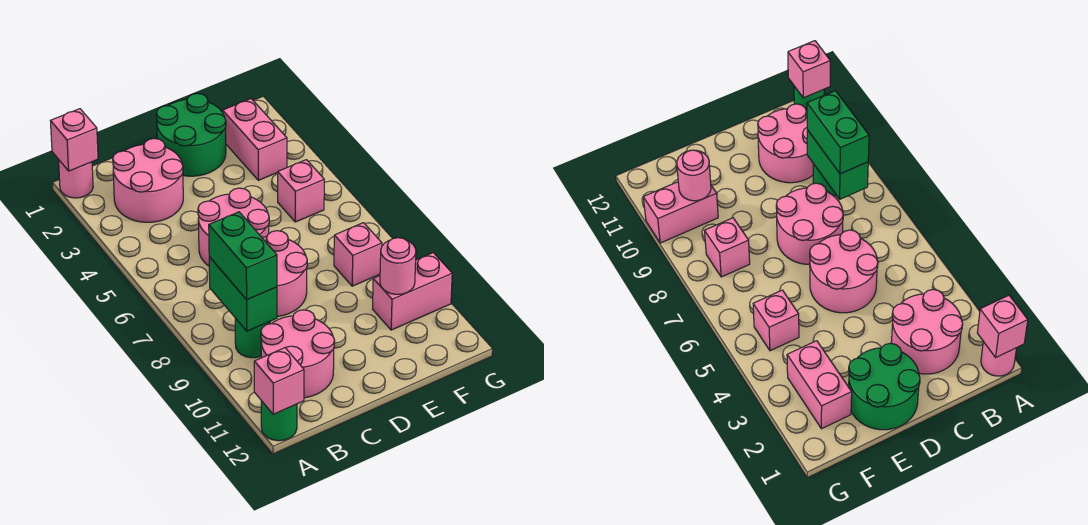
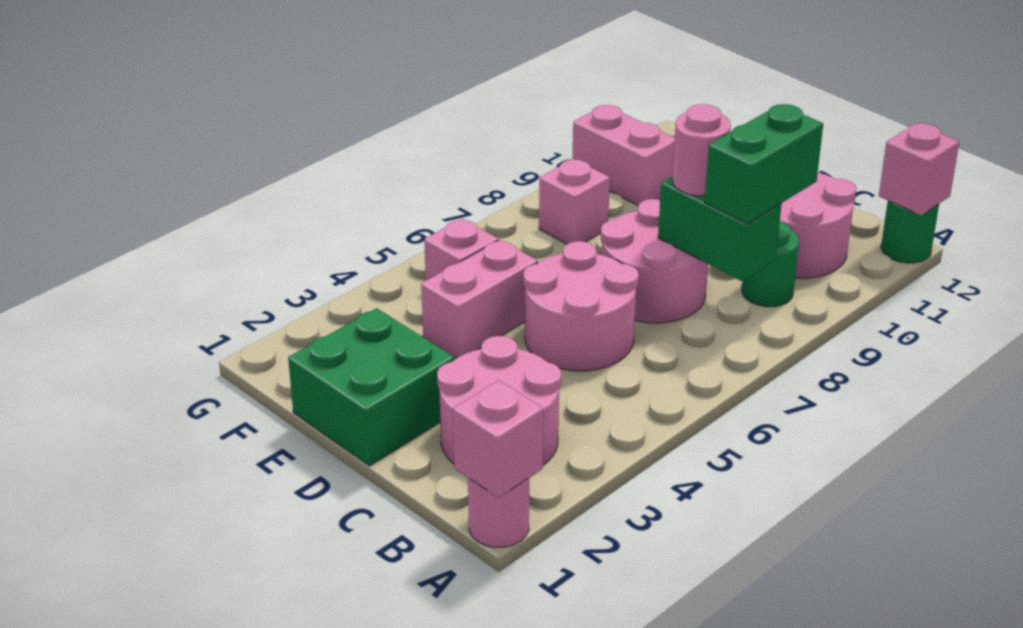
green 1x2 brick [209,257,277,331] -> green 1x2 brick turned to [658,176,781,281]
green 2x2 round brick [156,93,226,176] -> green 2x2 brick [288,308,455,466]
pink 1x2 brick [223,99,287,180] -> pink 1x2 brick moved to [421,240,538,358]
pink 1x1 round brick [380,238,416,294] -> pink 1x1 round brick moved to [672,104,731,196]

